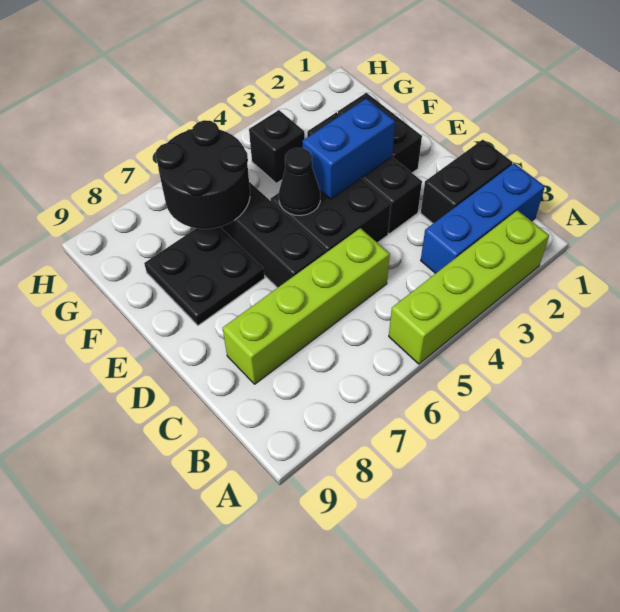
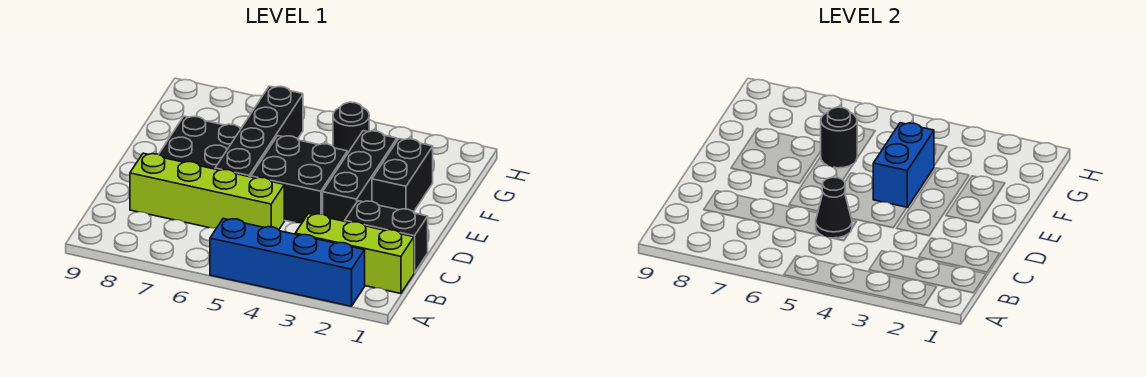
lime 1x4 brick [389,210,549,364] -> blue 1x4 brick [210,219,365,306]
blue 1x3 brick [421,163,545,273] -> lime 1x3 brick [295,214,414,294]
blue 1x2 brick [303,99,395,199] -> blue 1x2 brick turned to [873,123,934,207]
black 1x1 cone [279,148,320,216] -> black 1x1 cone moved to [816,177,852,238]
black 2x2 round brick [156,120,250,229] -> black 1x1 round brick [821,107,857,168]
black 1x1 brick [249,110,305,183] -> black 1x1 round brick [333,102,369,154]

